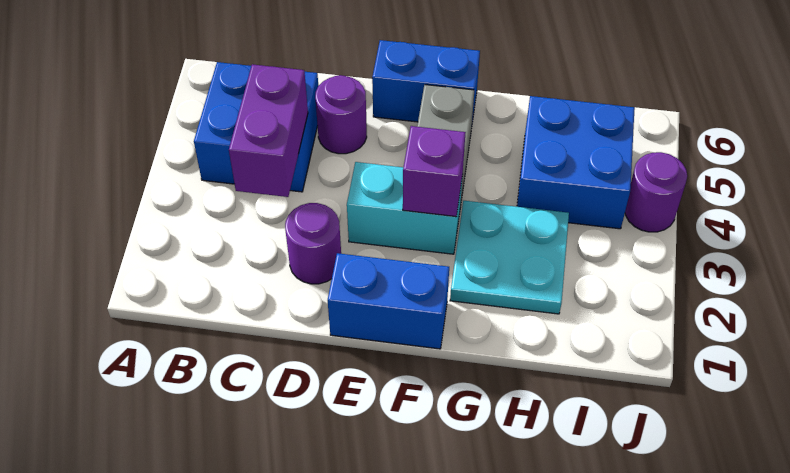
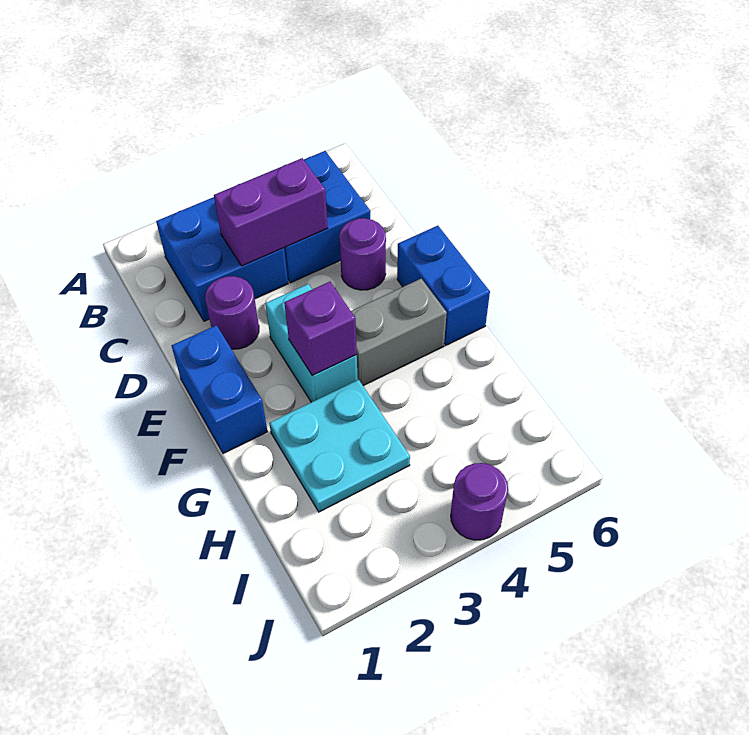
blue 2x2 brick [517,96,635,229] -> blue 2x2 brick moved to [156,197,288,321]

